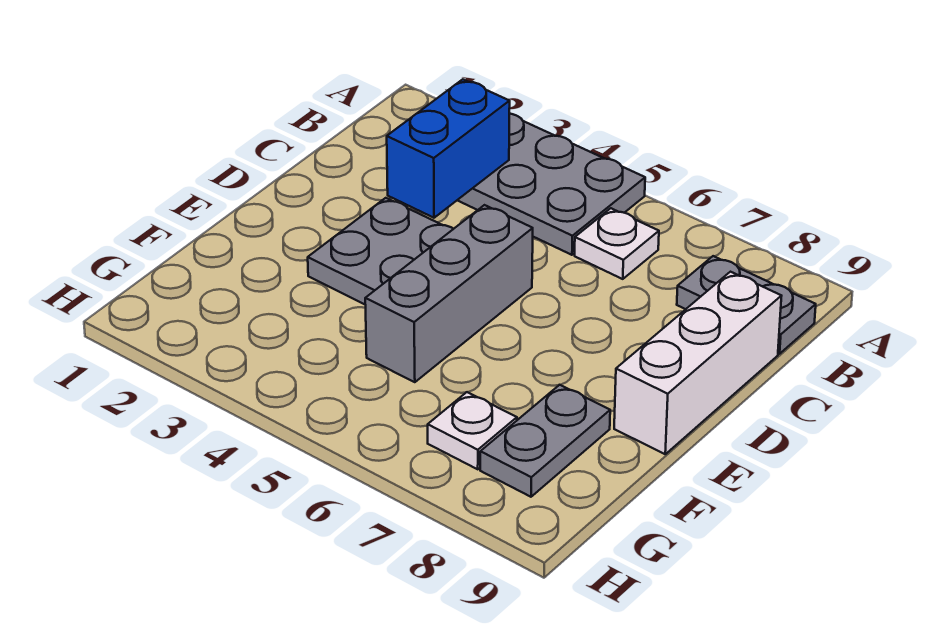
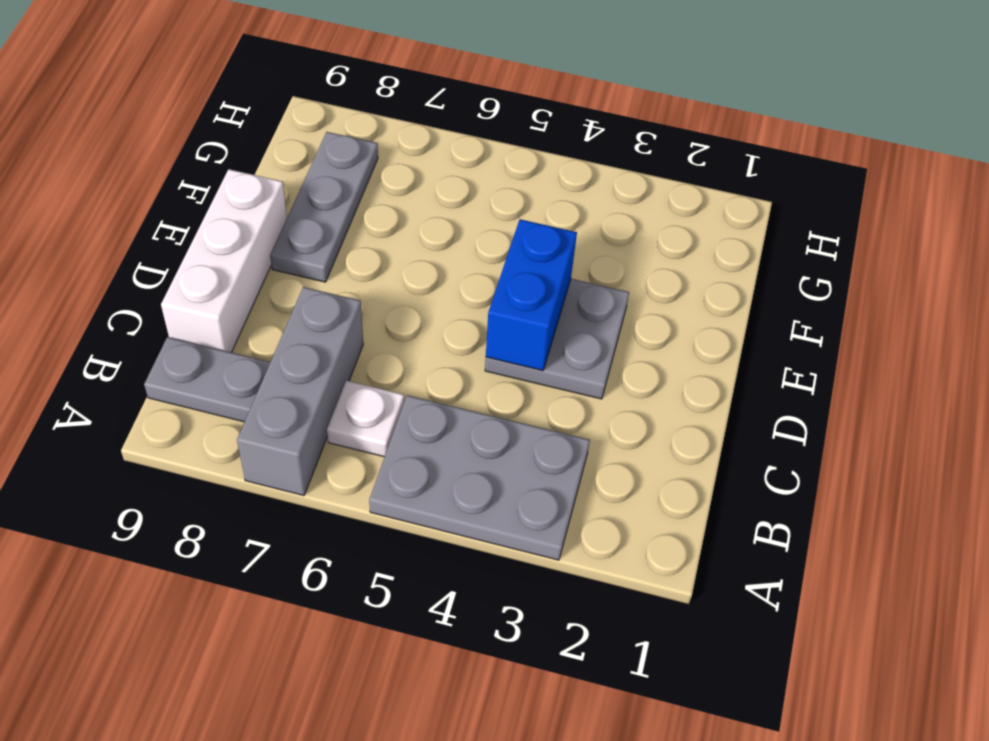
blue 1x2 brick [387,79,510,218] -> blue 1x2 brick moved to [486,219,577,371]
grey 1x3 brick [365,205,533,382] -> grey 1x3 brick moved to [237,287,363,496]
grey 1x2 plate [480,385,610,497] -> grey 1x3 plate [270,132,378,282]
white 1x1 plate [428,392,517,469] -> none

